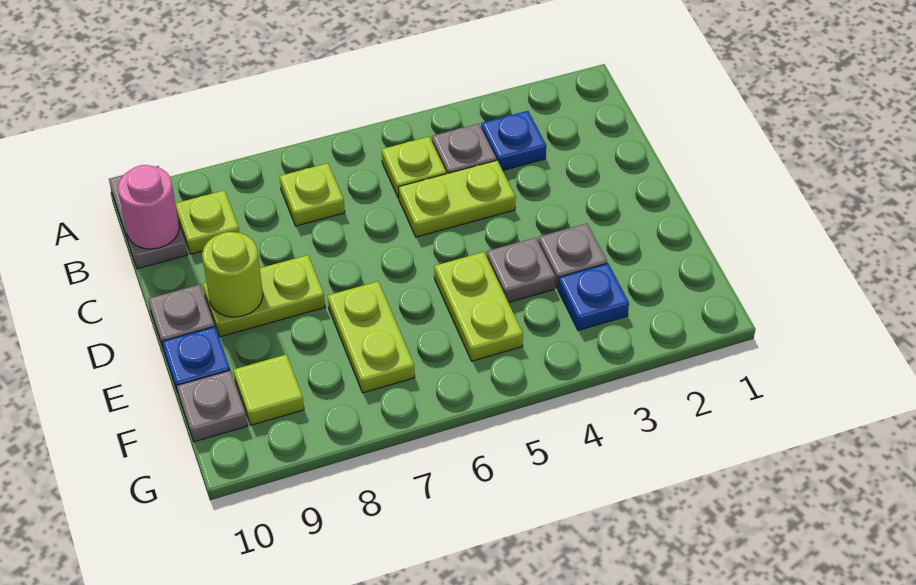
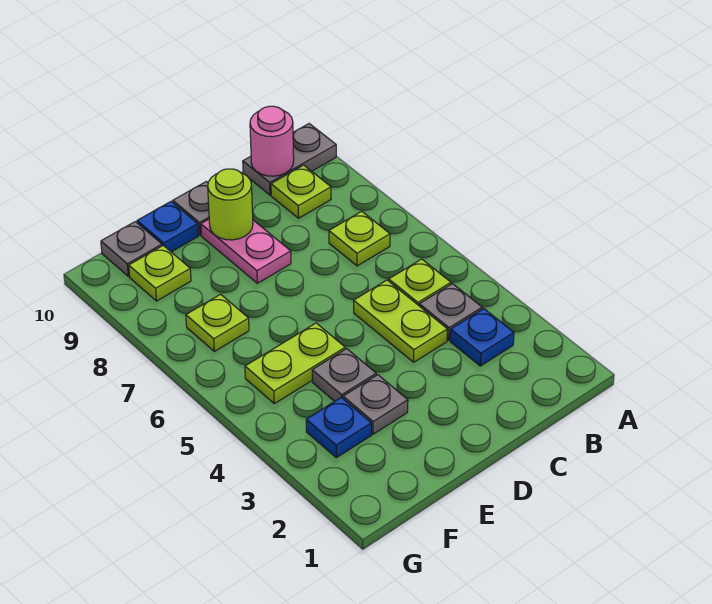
lime 1x2 plate [203,255,325,337] -> pink 1x2 plate [201,219,291,283]
lime 1x2 plate [328,281,415,393] -> lime 1x1 plate [186,294,249,351]
lime 1x1 tile [234,355,304,425] -> lime 1x1 plate [129,245,191,301]

